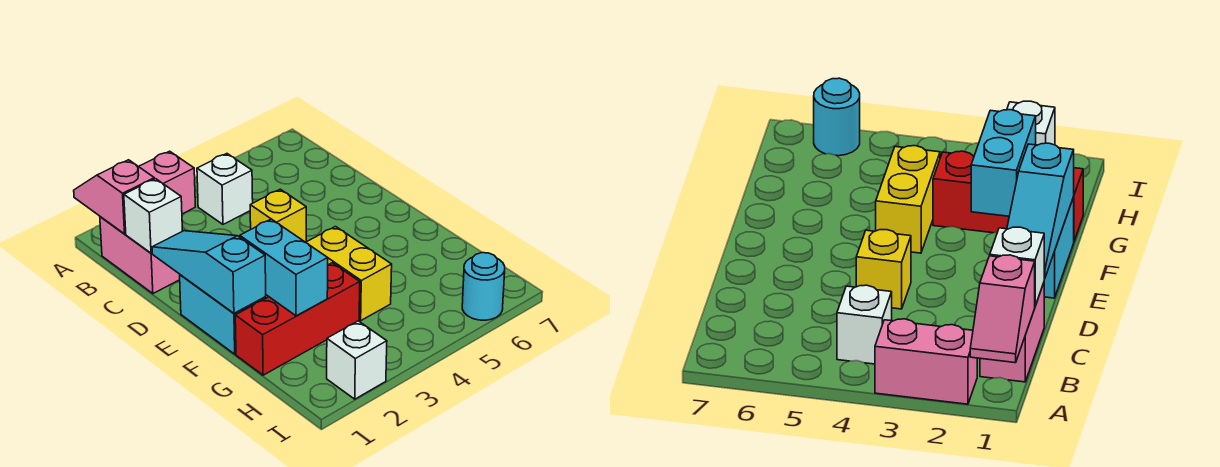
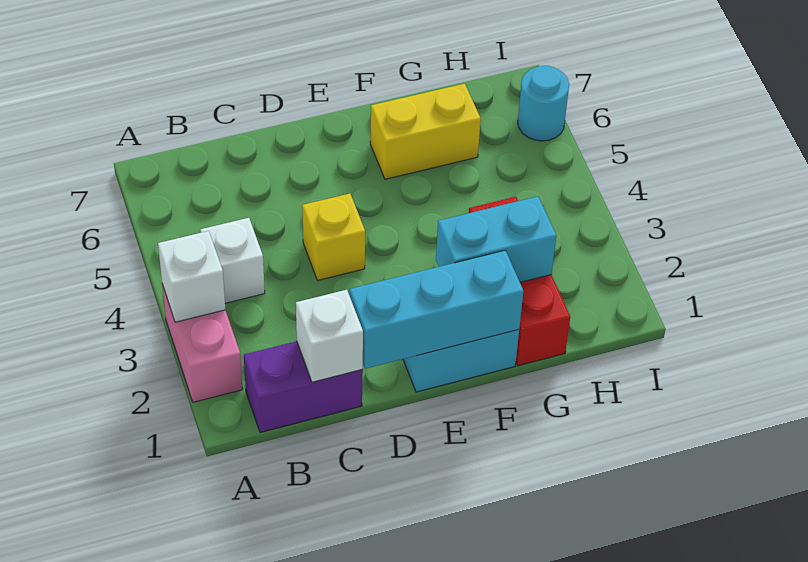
pink 1x2 slope [74,160,154,234] -> none
pink 1x2 brick [100,217,180,294] -> purple 1x2 brick [244,341,363,433]
cyan 1x3 slope [152,231,266,313] -> cyan 1x3 brick [350,250,523,369]
yellow 1x2 brick [306,227,392,320] -> yellow 1x2 brick moved to [370,84,481,179]
white 1x1 brick [327,321,387,399] -> white 1x1 brick moved to [158,231,226,322]

